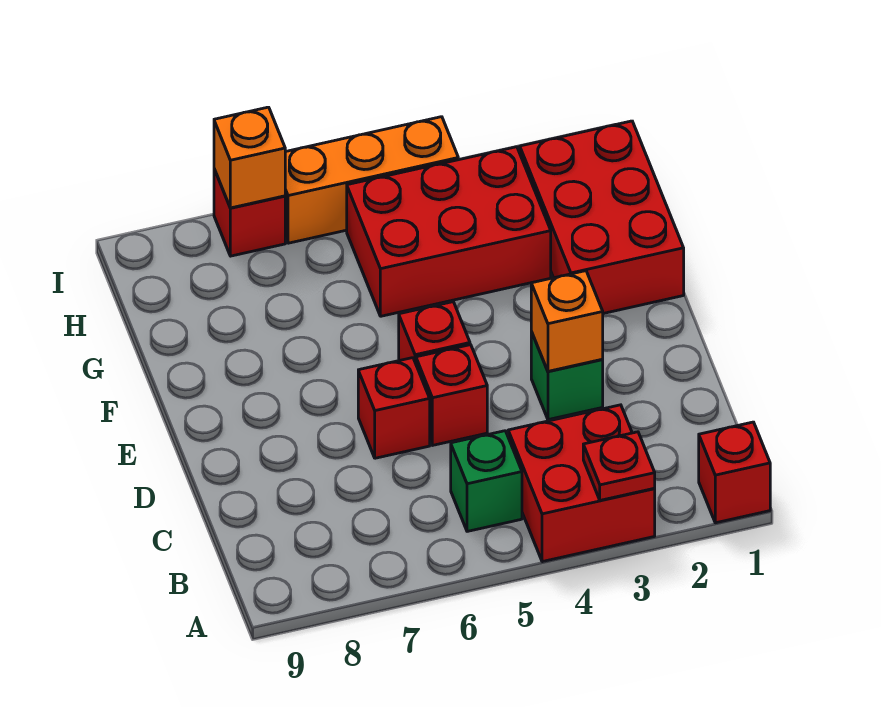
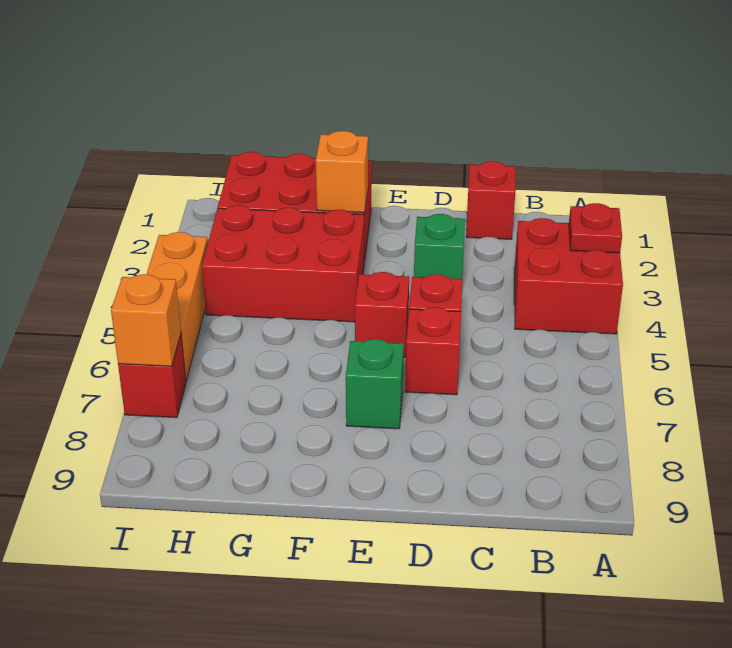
red 1x1 brick [699,422,770,523] -> red 1x1 brick moved to [466,161,515,239]
green 1x1 brick [451,431,522,531] -> green 1x1 brick moved to [346,339,403,429]
orange 1x1 brick [531,271,603,371] -> orange 1x1 brick moved to [316,131,368,213]
red 2x3 brick [347,147,551,316] -> red 2x3 brick turned to [202,205,364,322]

